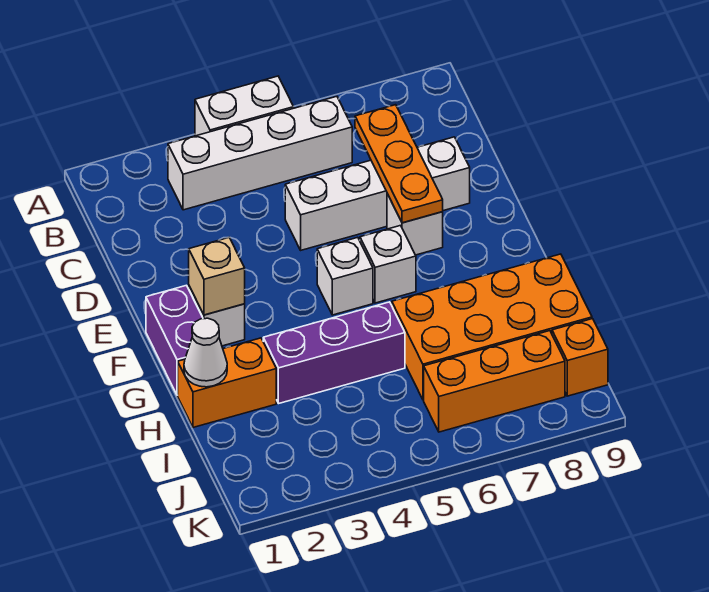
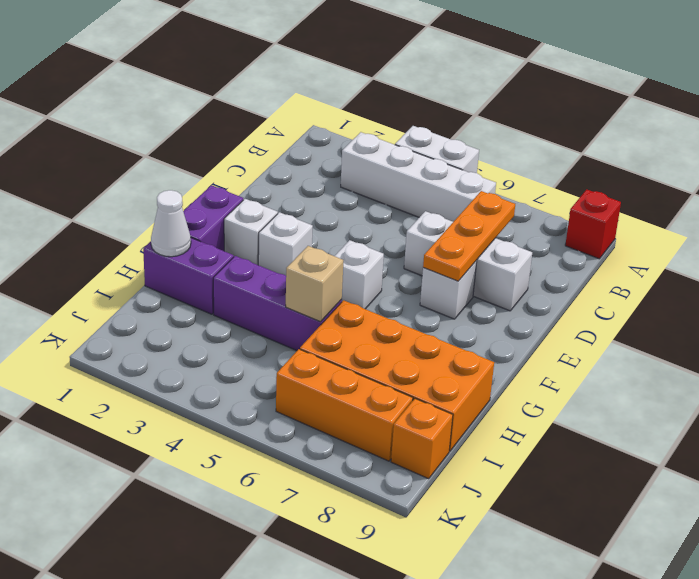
none -> red 1x1 brick [565,189,621,259]
white 1x4 brick [285,137,470,250] -> white 1x3 brick [404,211,532,311]
tan 1x1 brick [189,237,245,315] -> tan 1x1 brick moved to [286,246,343,322]
white 1x1 brick [360,226,416,303] -> white 1x1 brick moved to [258,212,313,276]
orange 1x2 brick [178,338,276,427] -> purple 1x2 brick [143,238,234,314]

